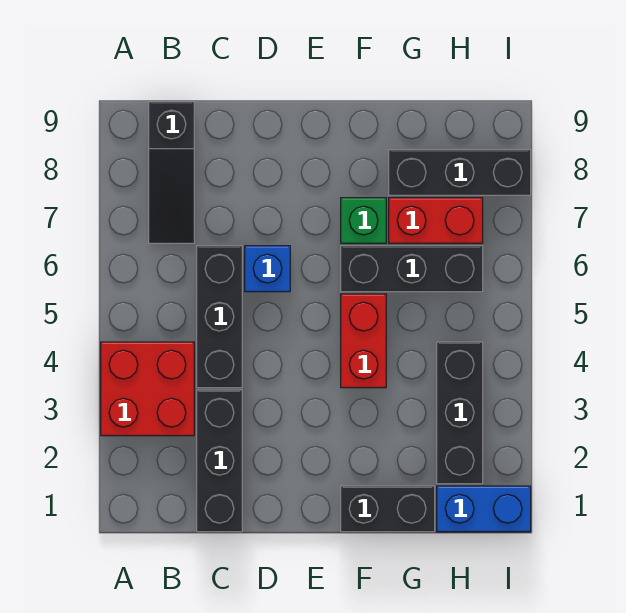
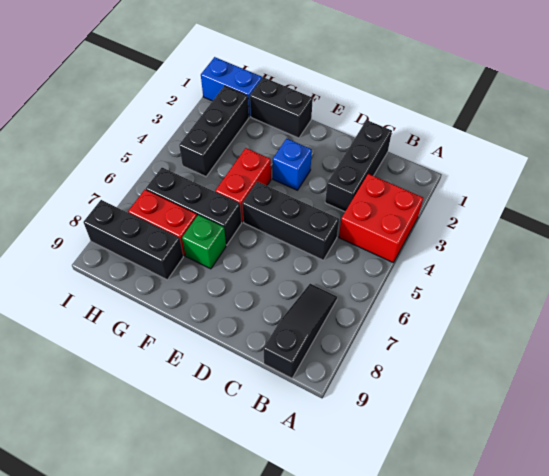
black 1x3 brick [197,246,242,388] -> black 1x3 brick turned to [242,182,339,260]
blue 1x1 brick [245,246,290,292] -> blue 1x1 brick moved to [273,139,312,190]

